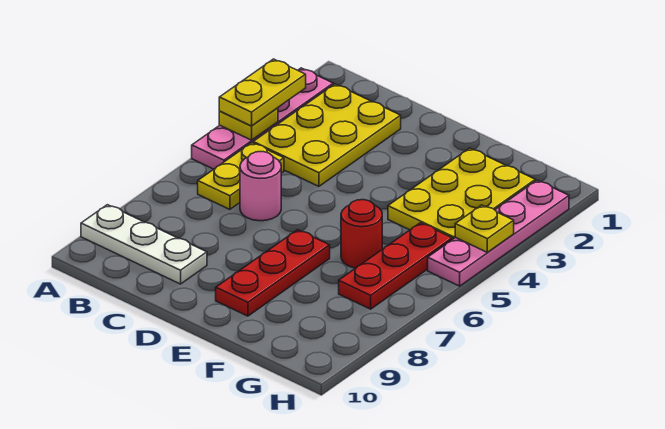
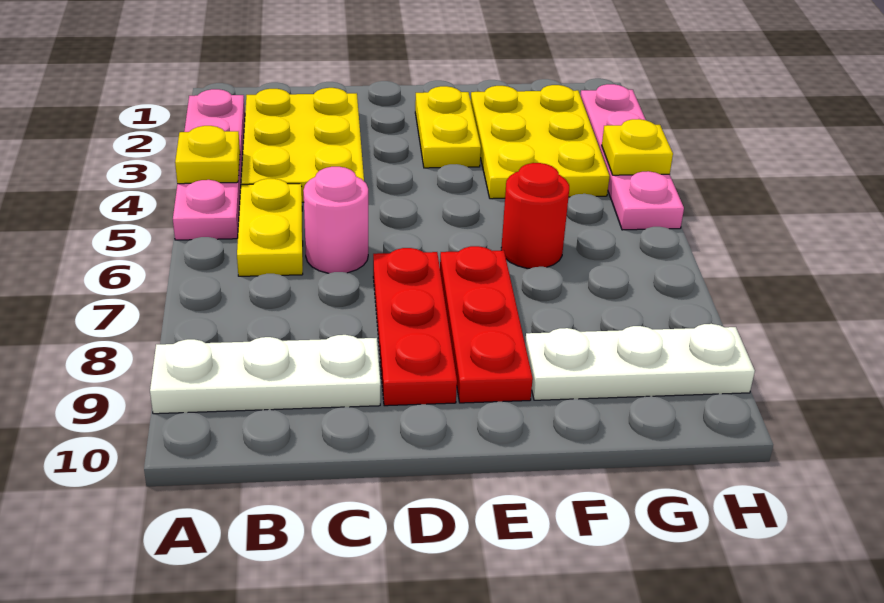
yellow 1x2 plate [219,59,306,126] -> yellow 1x2 plate moved to [415,86,481,168]
none -> white 1x3 plate [525,324,755,400]
red 1x3 plate [339,223,452,309] -> red 1x3 plate moved to [373,248,457,406]

